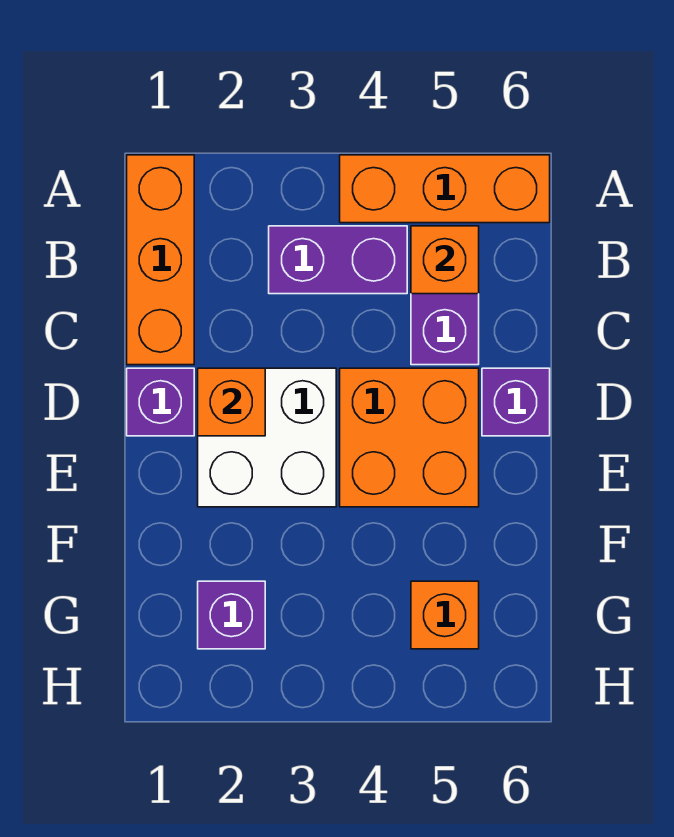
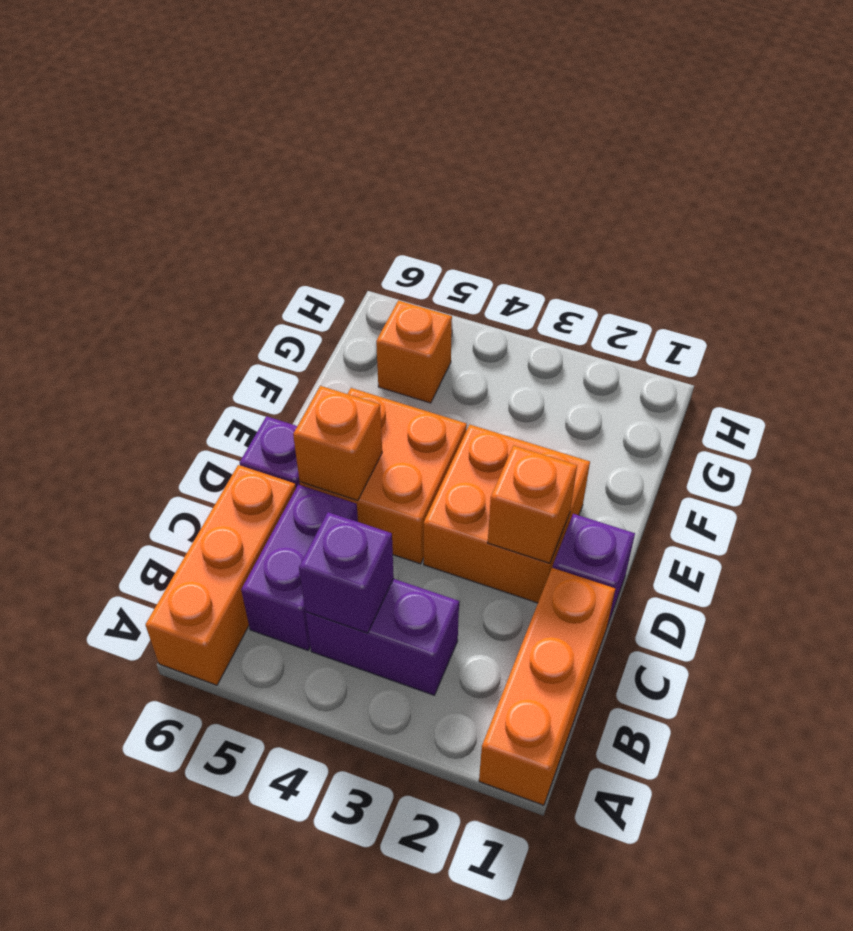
orange 1x3 brick [340,155,550,223] -> orange 1x3 brick turned to [145,465,296,685]
orange 1x1 brick [411,226,479,294] -> orange 1x1 brick moved to [293,386,382,501]
white 2x2 brick [198,368,336,507] -> orange 2x2 brick [424,425,590,603]
purple 1x1 brick [198,581,265,649] -> purple 1x1 brick moved to [299,512,394,633]

